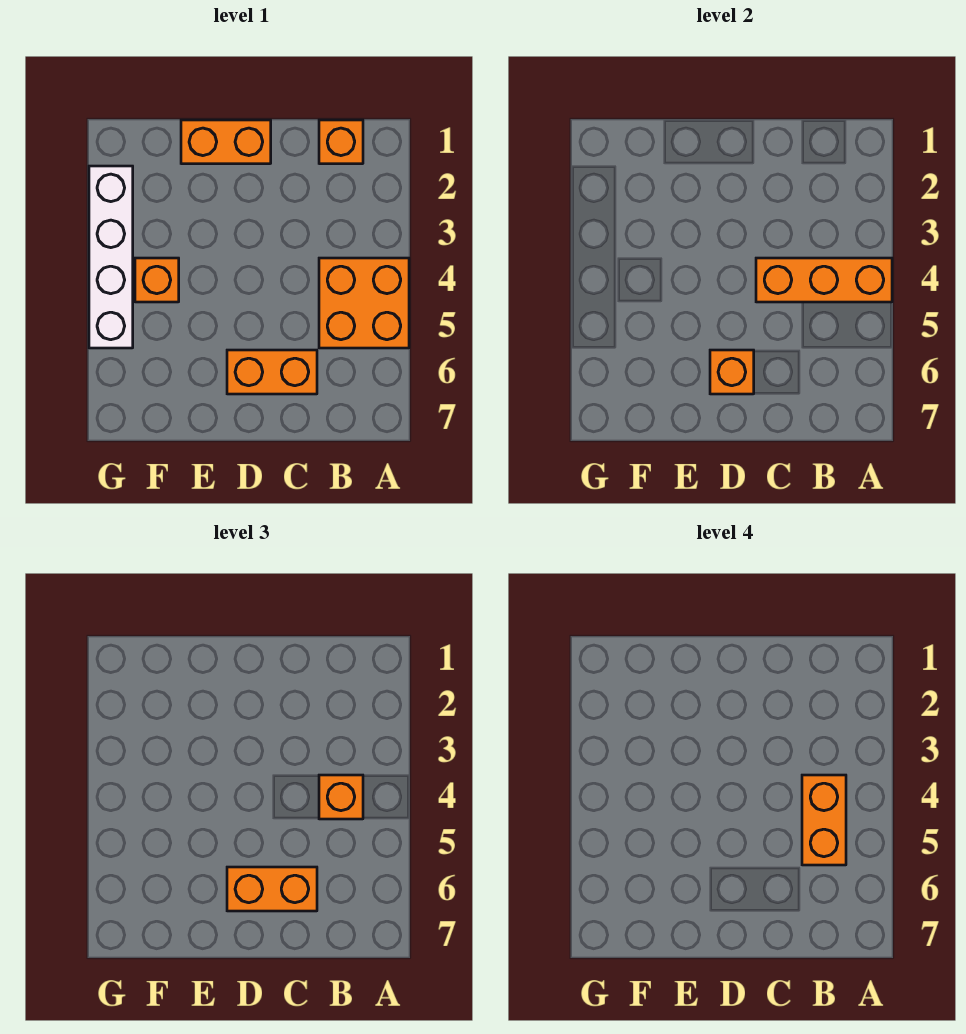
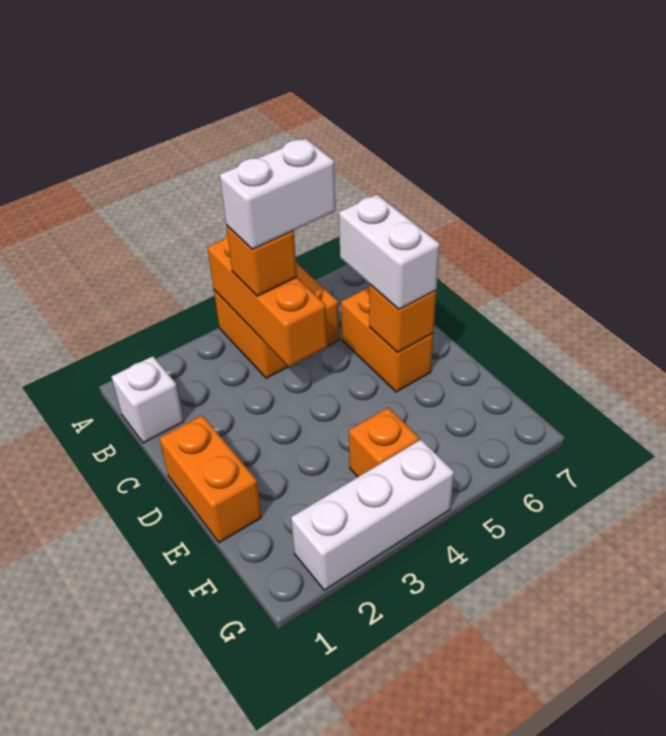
orange 1x1 brick [319,120,363,164] -> white 1x1 brick [111,356,184,443]
orange 1x2 brick [802,775,846,865] -> white 1x2 brick [220,138,336,249]
orange 1x2 brick [227,867,317,911] -> white 1x2 brick [339,194,440,309]
white 1x4 brick [89,166,133,348] -> white 1x3 brick [291,440,454,590]

